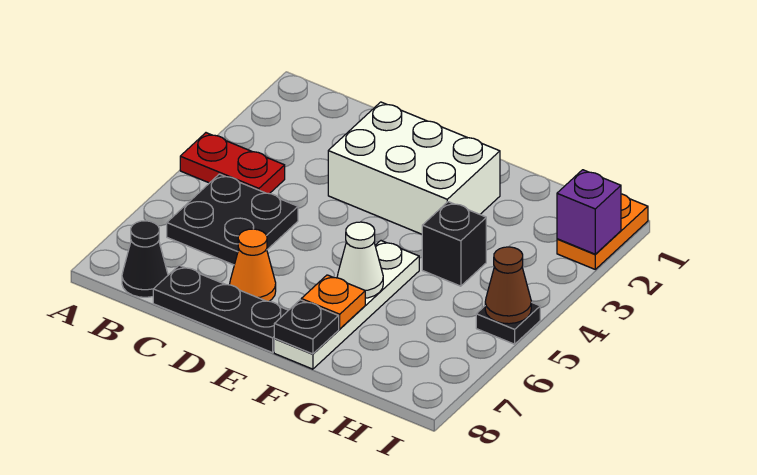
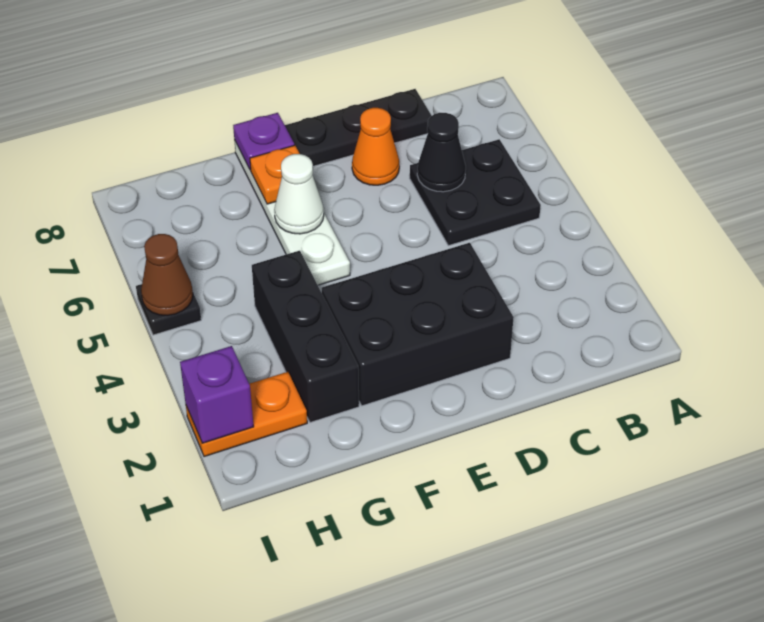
red 1x2 plate [180,133,285,194] -> none
black 1x1 cone [122,221,168,297] -> black 1x1 cone moved to [417,113,466,192]
white 2x3 brick [328,102,500,234] -> black 2x3 brick [322,243,514,406]
black 1x1 plate [274,300,339,354] -> purple 1x1 plate [233,113,294,170]
black 1x1 brick [422,202,486,286] -> black 1x3 brick [252,251,359,423]
orange 1x2 plate [557,194,648,269] -> orange 1x2 plate turned to [186,372,307,457]

